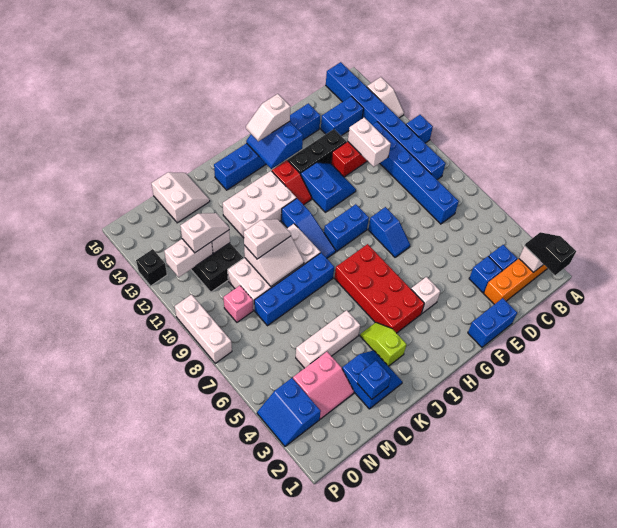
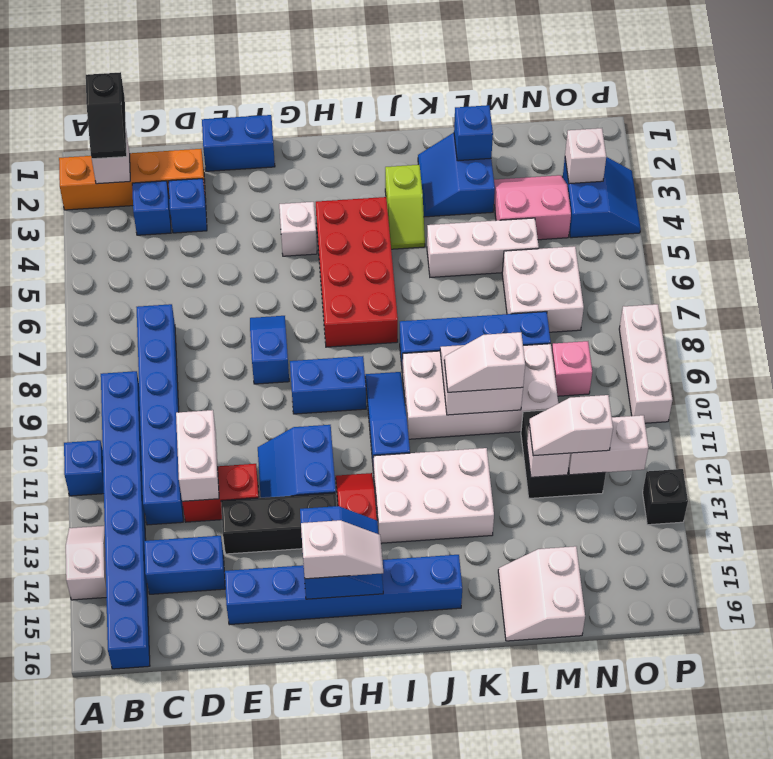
none -> white 2x2 brick [502,246,584,332]
none -> white 1x1 brick [565,128,606,184]

